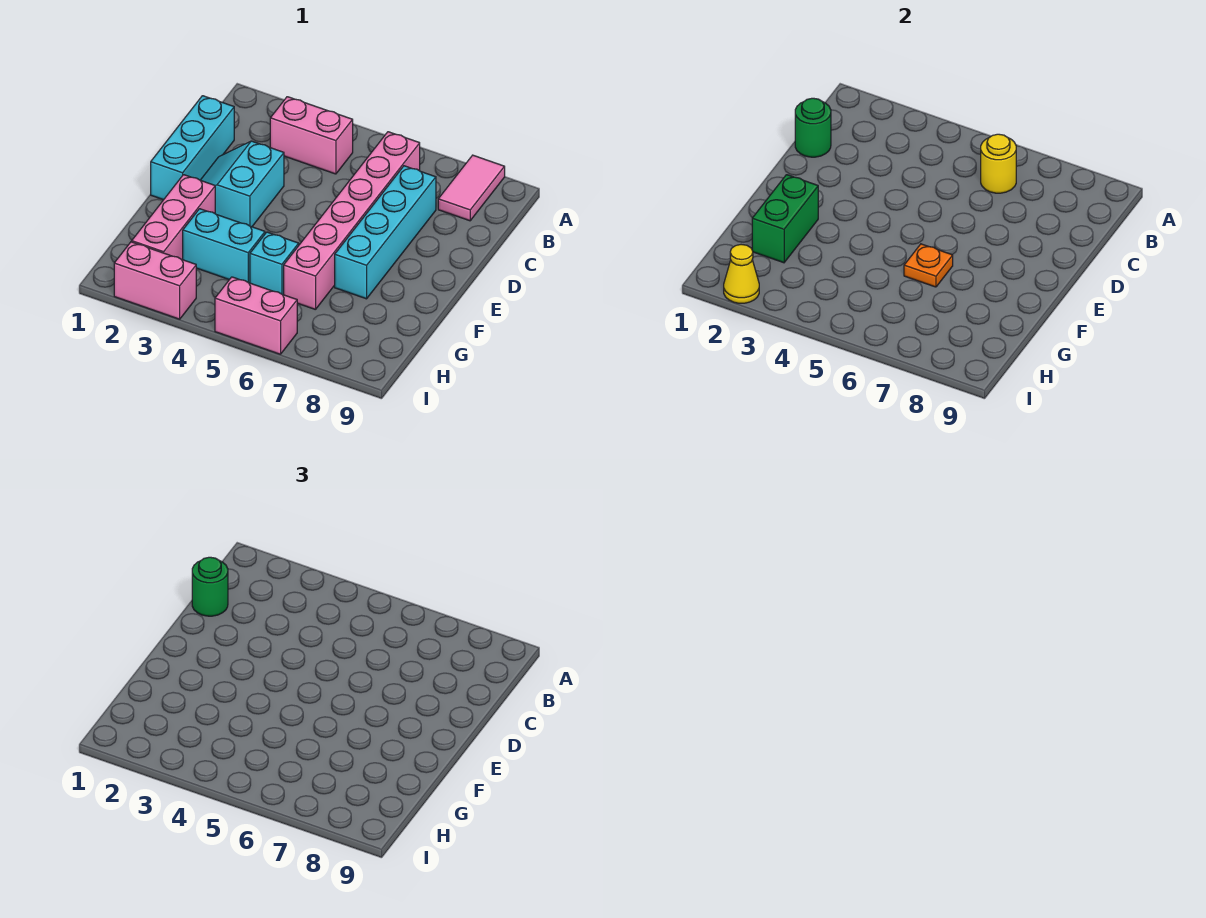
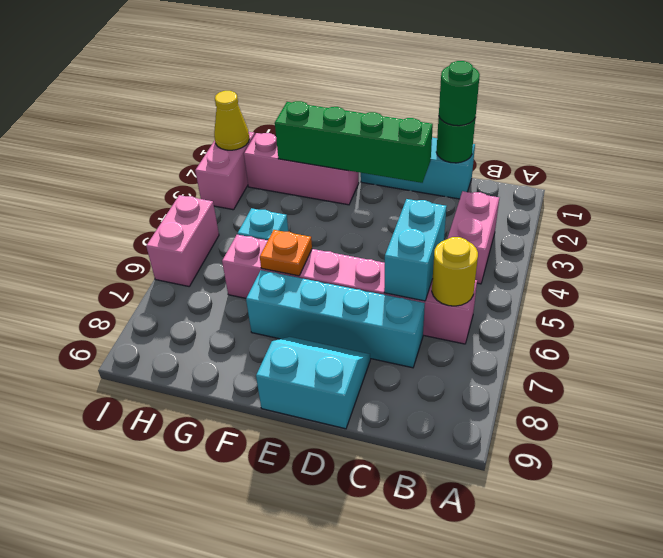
pink 1x2 tile [438,155,505,221] -> none
cyan 2x2 slope [200,141,284,227] -> cyan 2x2 slope moved to [256,337,370,429]
green 1x2 brick [752,175,818,263] -> green 1x4 brick [275,101,433,183]
cyan 1x2 brick [183,209,265,283] -> cyan 1x2 brick moved to [384,199,447,301]

